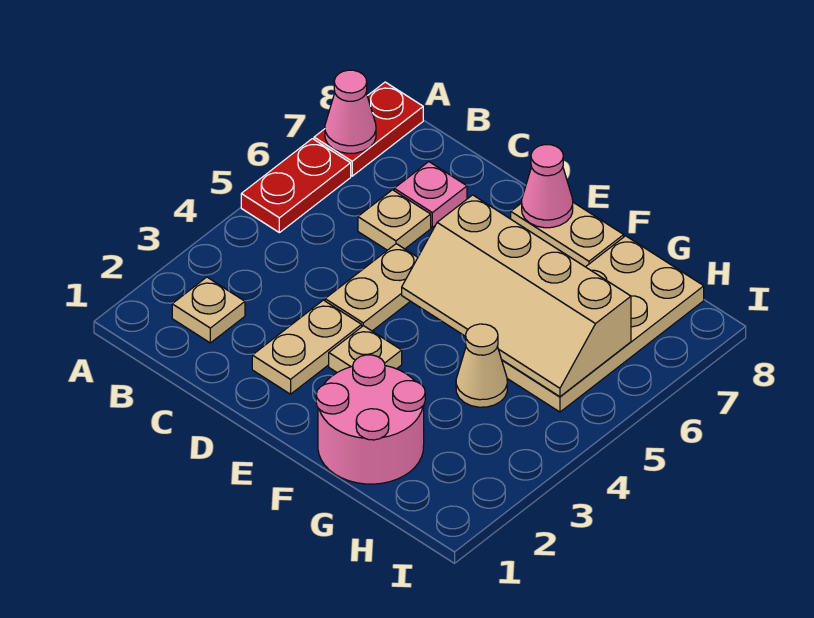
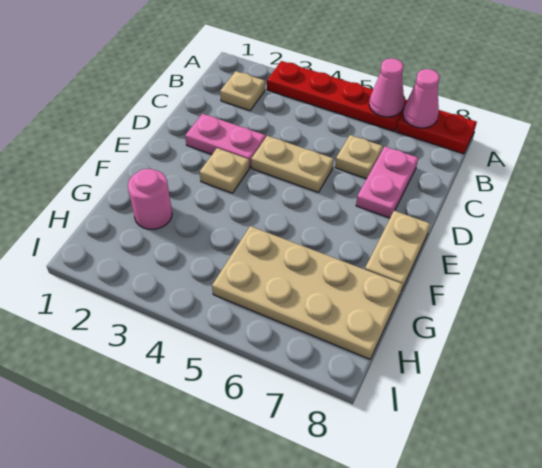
red 1x2 plate [241,139,351,233] -> red 1x4 plate [267,61,407,131]
pink 1x1 plate [394,162,467,227] -> pink 1x2 plate [356,147,418,218]
tan 1x2 plate [252,300,362,394] -> pink 1x2 plate [185,114,266,168]
tan 2x4 slope [402,195,631,397] -> none
pink 1x1 cone [522,145,573,228] -> pink 1x1 cone moved to [369,58,404,117]
pink 2x2 round brick [316,355,425,484] -> pink 1x1 round brick [128,169,172,229]
tan 1x1 cone [456,324,507,407] -> none

